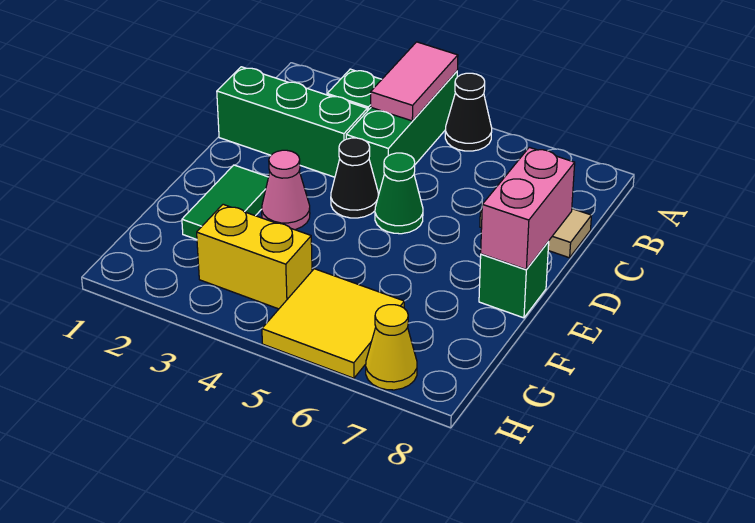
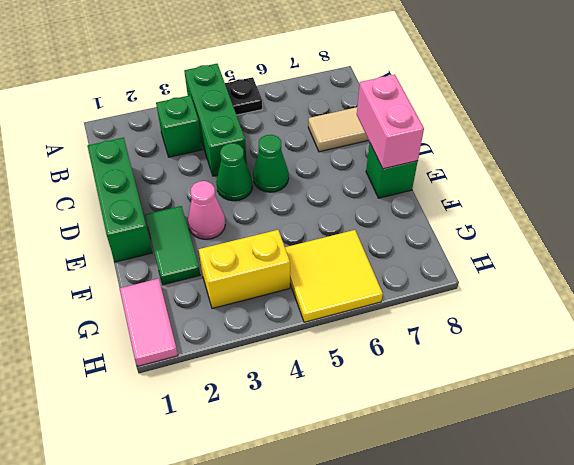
pink 1x2 tile [371,42,458,121] -> pink 1x2 tile moved to [120,279,178,366]
black 1x1 cone [445,73,492,151] -> black 1x1 plate [225,77,262,115]
green 1x3 brick [217,67,367,177] -> green 1x3 brick turned to [88,138,152,262]
black 1x1 cone [331,138,378,218] -> green 1x1 cone [216,143,253,201]
yellow 1x1 cone [366,305,417,390] -> none

